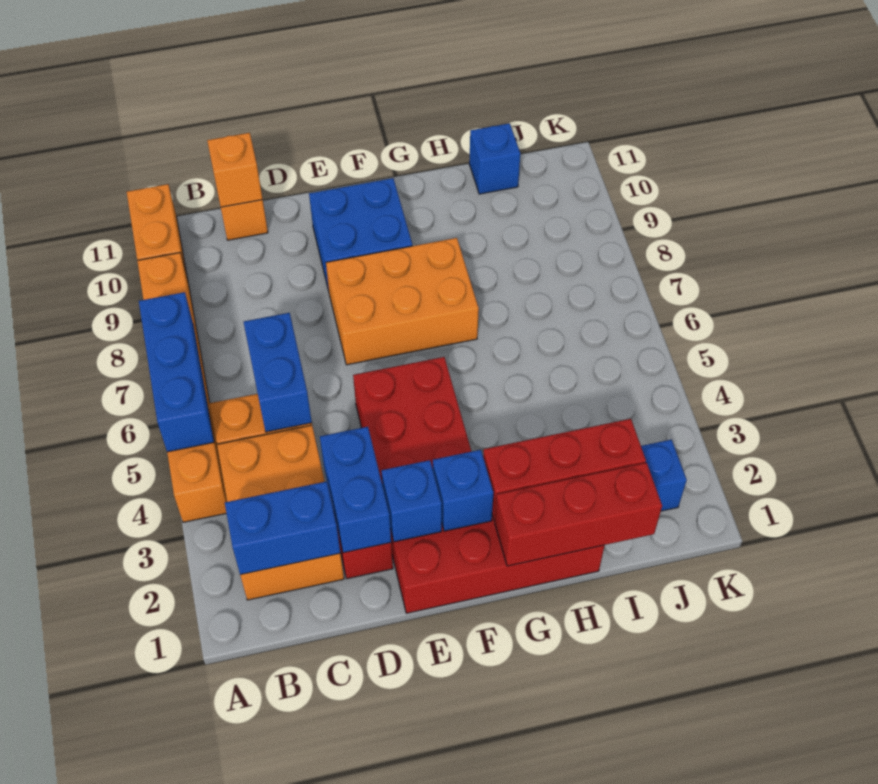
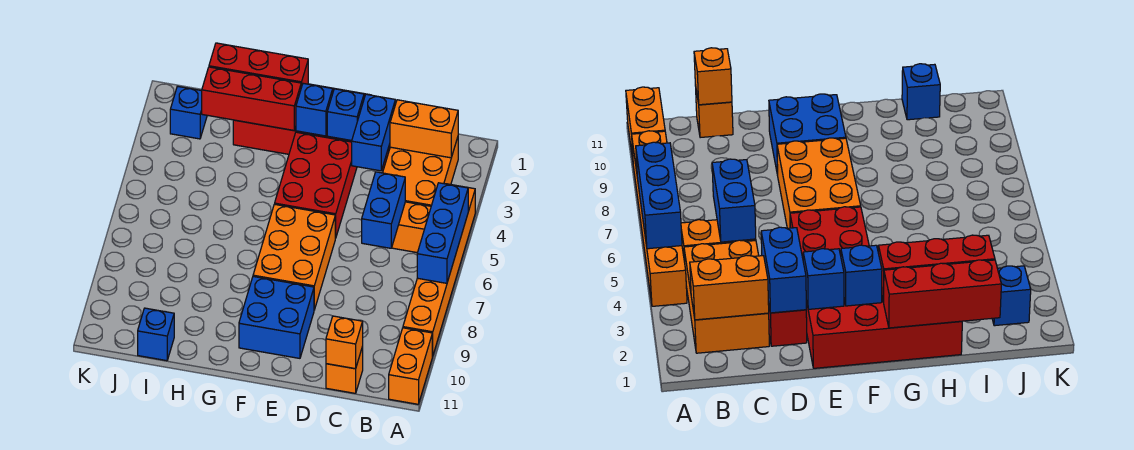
blue 1x2 brick [225,481,340,575] -> orange 1x2 brick [390,100,458,158]
orange 2x3 brick [326,238,479,365] -> orange 2x3 brick turned to [253,204,335,310]

